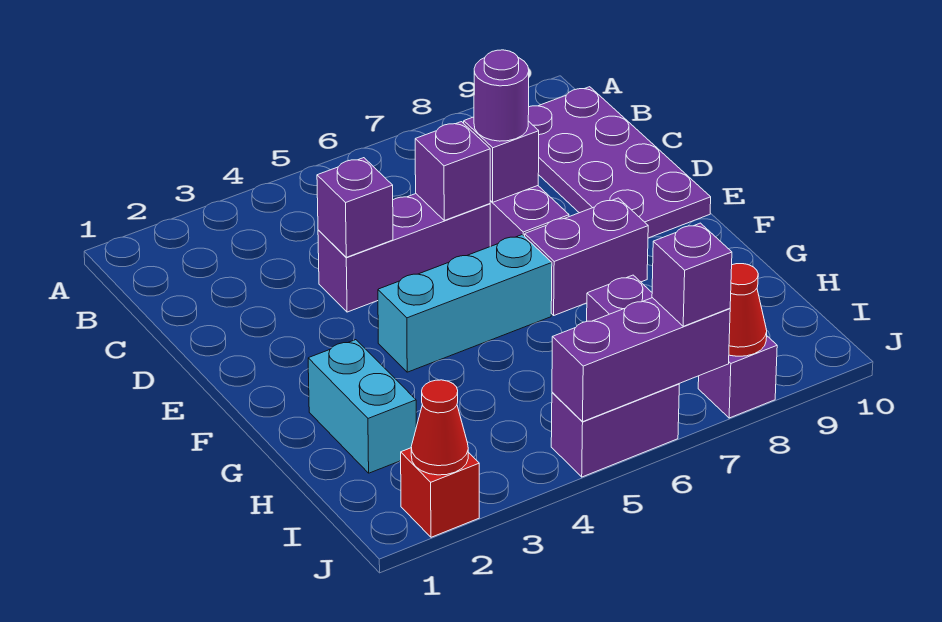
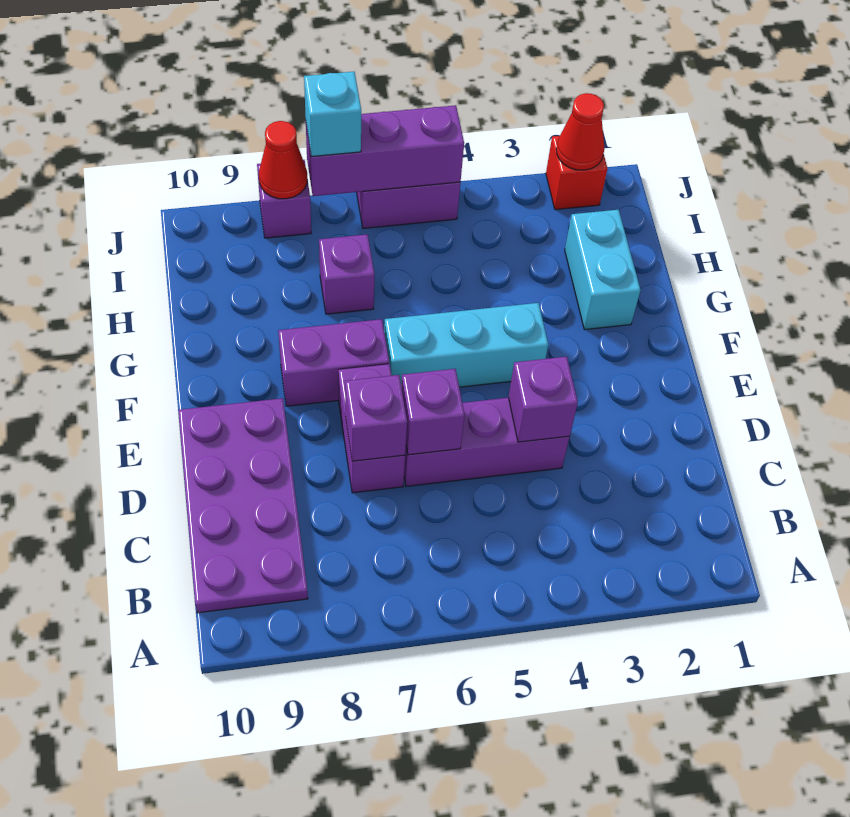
purple 1x1 round brick [474,50,529,141] -> none
purple 1x1 brick [652,223,732,326] -> cyan 1x1 brick [304,72,361,157]

